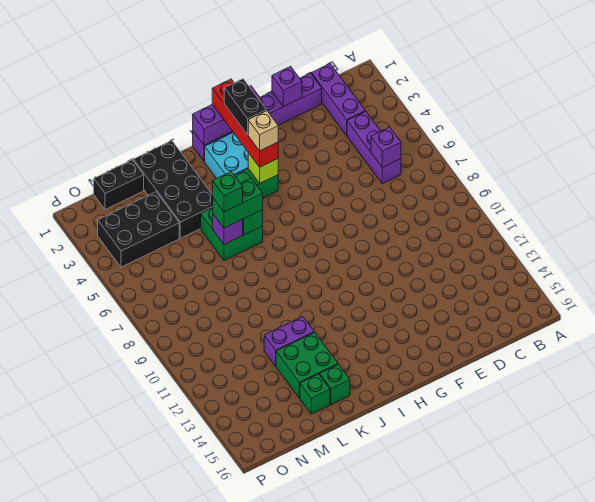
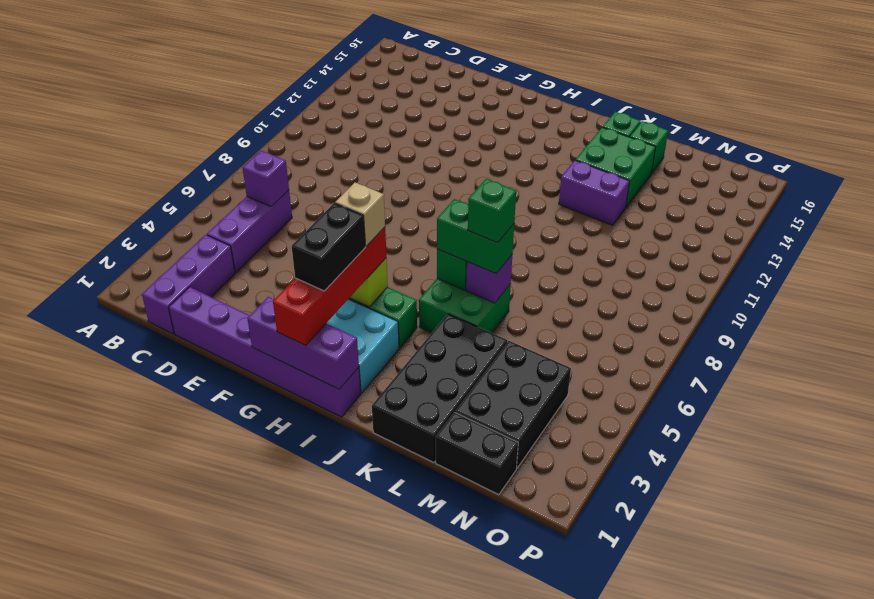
purple 1x1 brick [272,66,302,107] -> none
black 2x3 brick [98,192,179,267] -> black 2x3 brick turned to [455,341,571,468]

